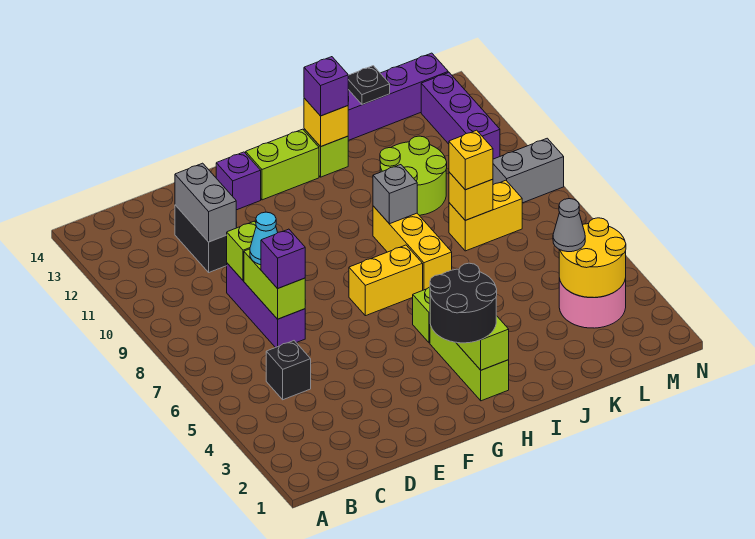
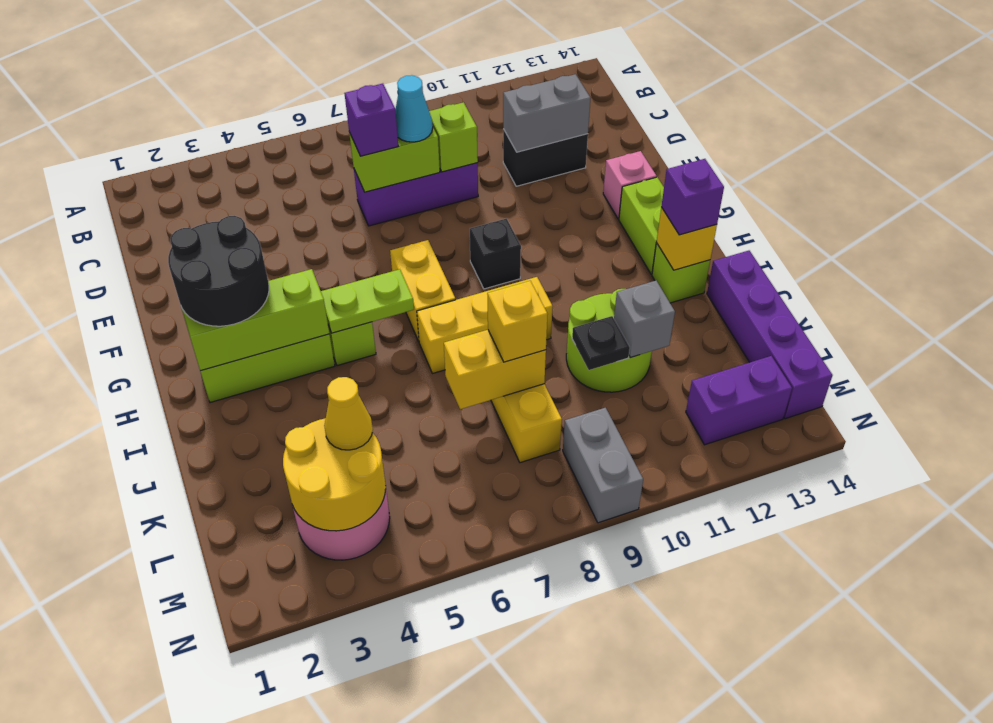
black 1x1 brick [266,341,311,400] -> black 1x1 brick moved to [470,219,521,289]
purple 1x1 brick [216,152,261,210] -> pink 1x1 brick [603,151,657,219]
none -> lime 1x2 plate [321,269,414,333]
grey 1x1 brick [373,165,417,224] -> grey 1x1 brick moved to [614,281,675,358]
yellow 1x1 brick [449,172,493,220] -> yellow 1x2 brick [444,330,546,409]
black 1x1 plate [348,66,390,105] -> black 1x1 plate moved to [572,316,630,370]
grey 1x1 cone [553,199,585,252] -> yellow 1x1 cone [324,377,373,450]
purple 1x3 brick [421,72,500,159] -> purple 1x2 brick [686,356,792,445]

